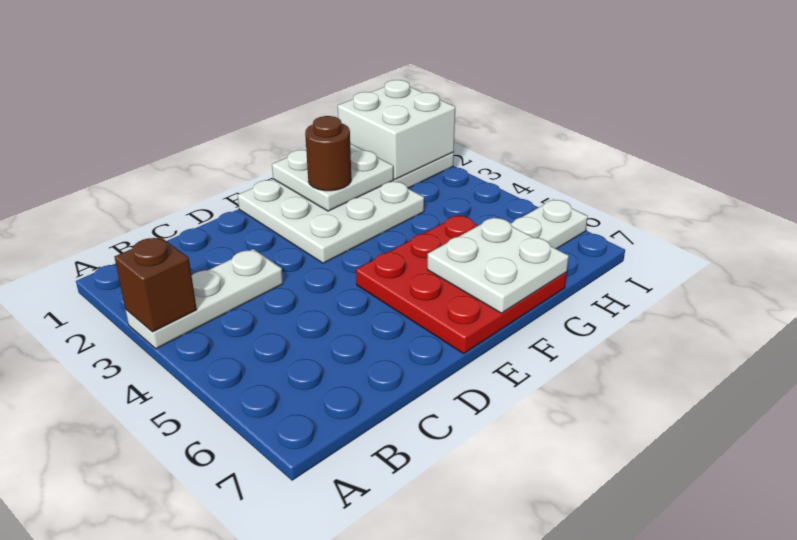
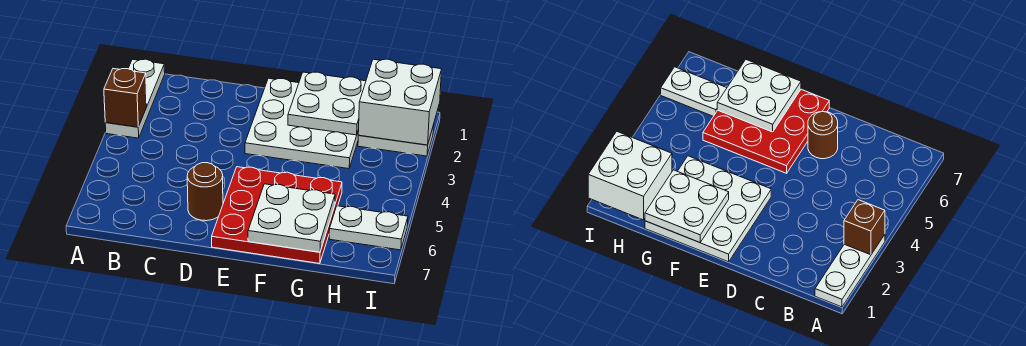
white 1x3 plate [126,249,283,349] -> white 1x3 plate turned to [105,59,165,138]
brown 1x1 round brick [305,116,351,191] -> brown 1x1 round brick moved to [187,163,223,221]

